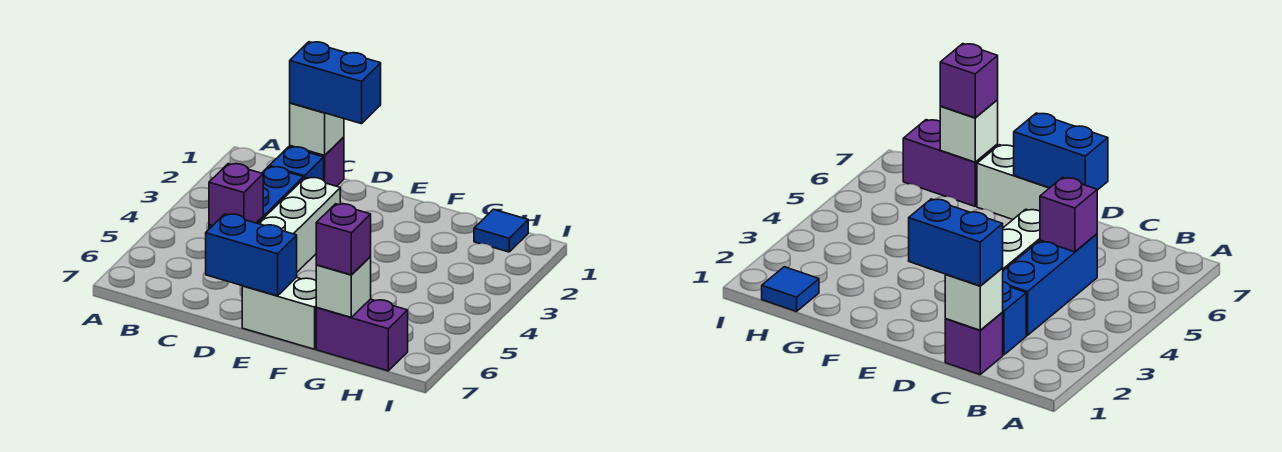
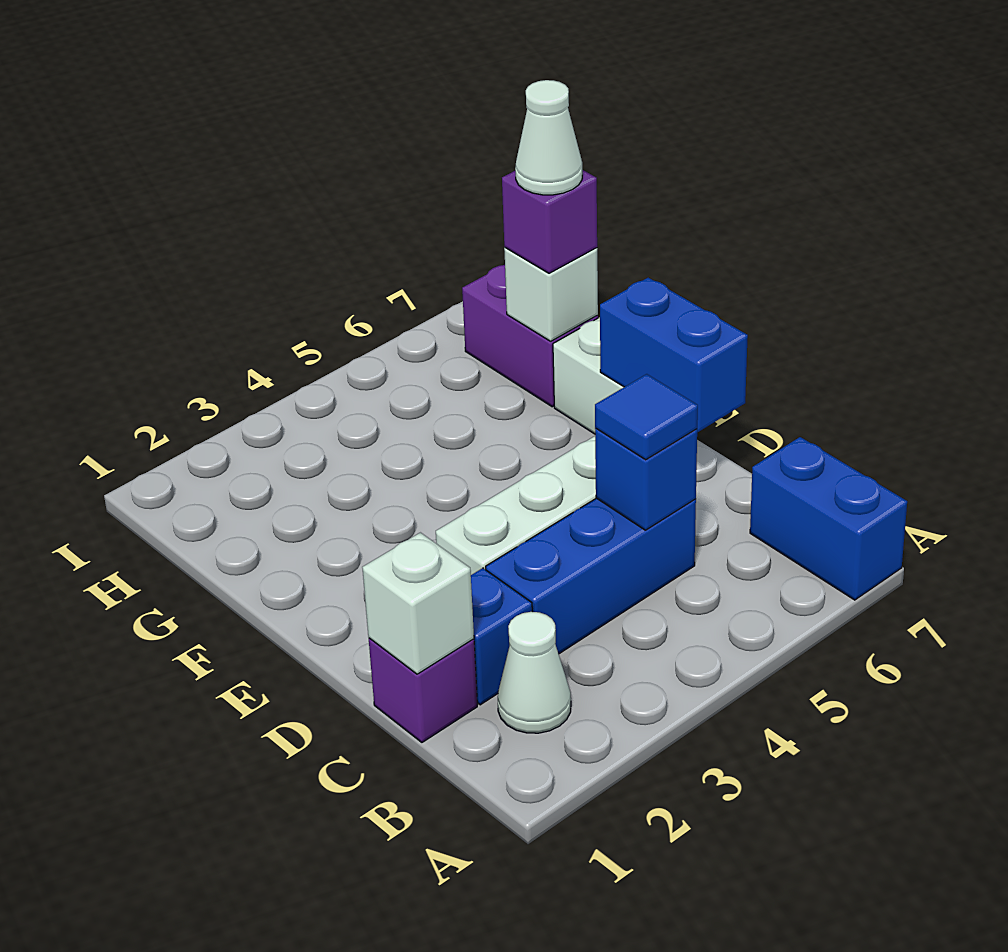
none -> white 1x1 cone [498,612,571,733]
blue 1x2 brick [290,42,381,124] -> blue 1x2 brick moved to [750,437,907,600]
purple 1x1 brick [209,164,263,226] -> blue 1x1 brick [595,428,697,530]
none -> white 1x1 cone [515,80,582,195]
blue 1x1 tile [474,209,528,252] -> blue 1x1 tile moved to [595,374,698,460]

